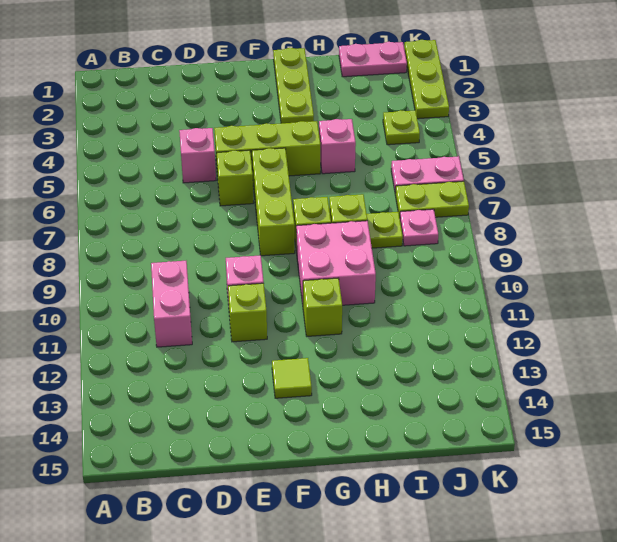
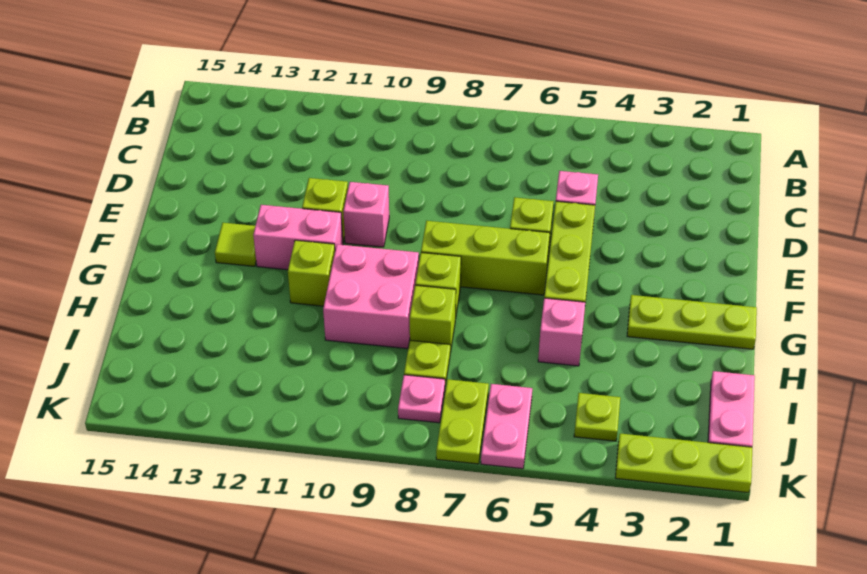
pink 1x2 brick [151,261,192,347] -> pink 1x2 brick moved to [253,205,343,270]

